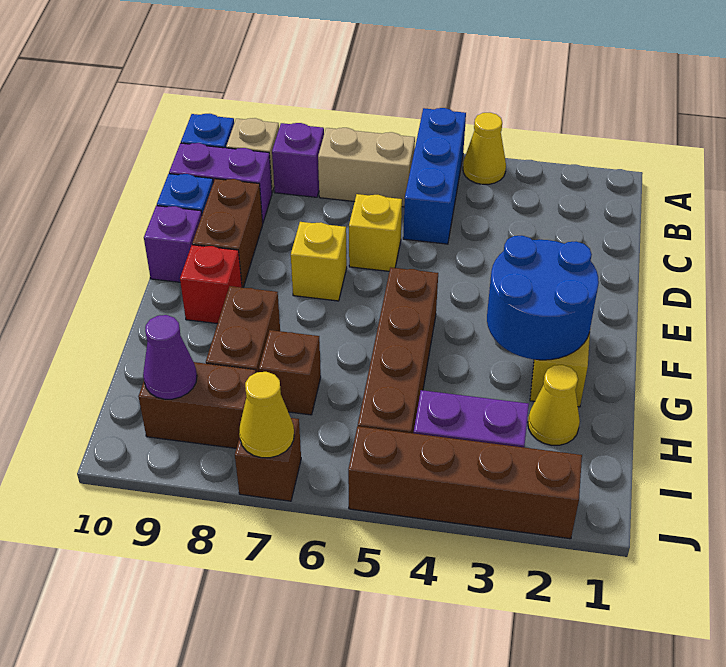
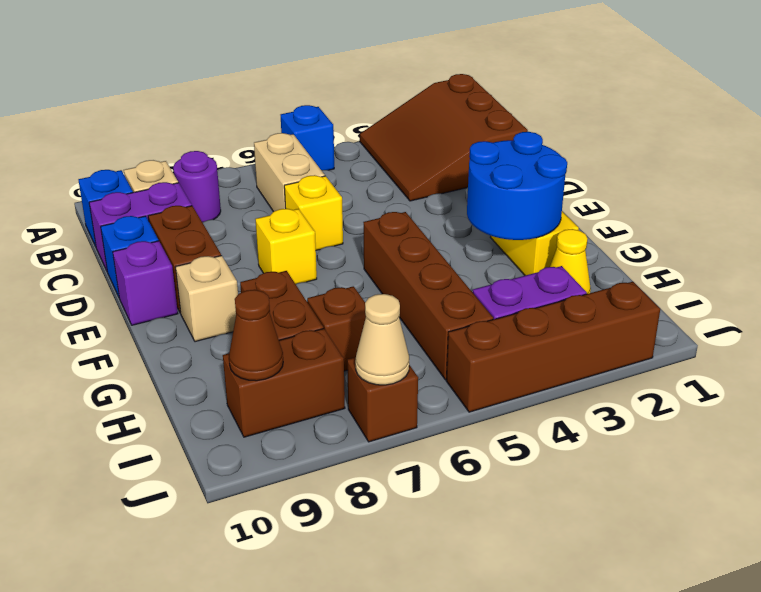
none -> brown 3x3 slope [360,74,528,201]
yellow 1x1 cone [463,113,506,184] -> none
blue 1x3 brick [403,108,466,244] -> blue 1x1 brick [281,105,334,170]
tan 1x2 brick [318,128,415,207] -> tan 1x2 brick turned to [254,133,325,212]
purple 1x1 brick [272,123,324,197] -> purple 1x1 round brick [173,151,221,222]
red 1x1 brick [180,245,242,324] -> tan 1x1 brick [175,256,238,342]
purple 1x1 cone [143,315,197,399] -> brown 1x1 cone [229,290,283,381]
yellow 1x1 cone [239,372,294,458] -> tan 1x1 cone [355,294,409,385]

